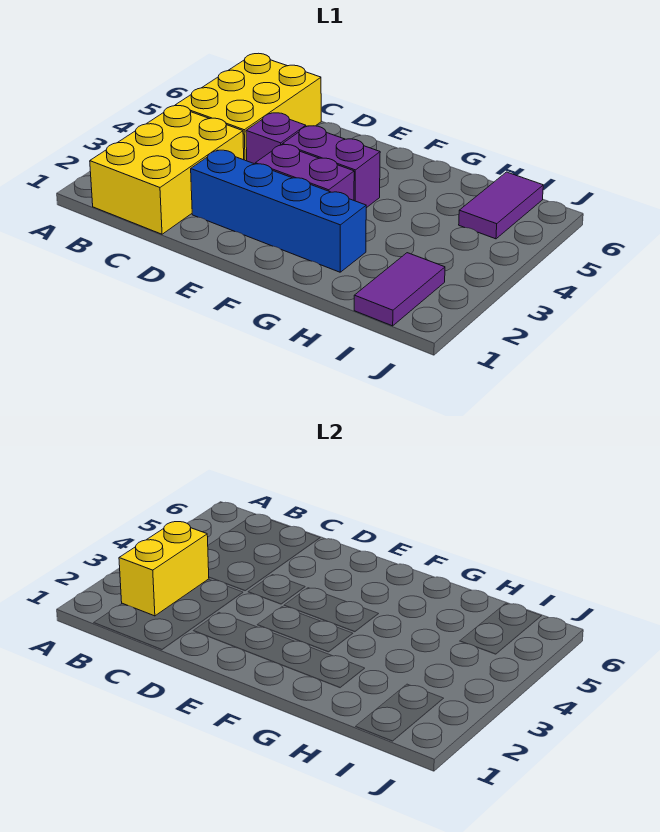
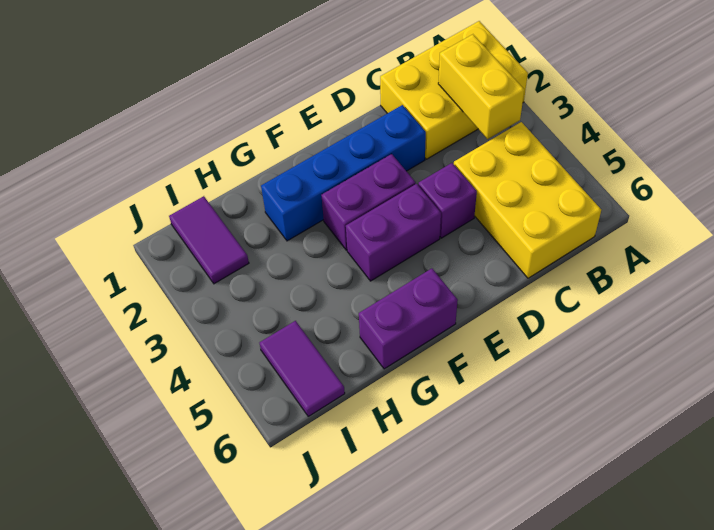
yellow 2x3 brick [90,106,244,234] -> yellow 2x3 brick turned to [380,21,528,159]
none -> purple 1x2 brick [359,268,458,369]

